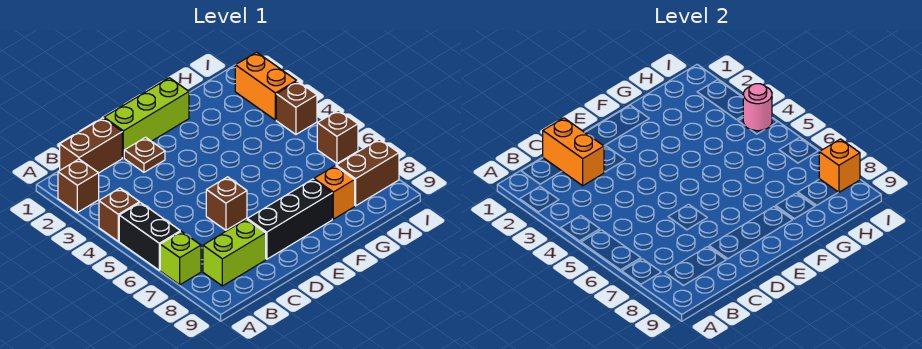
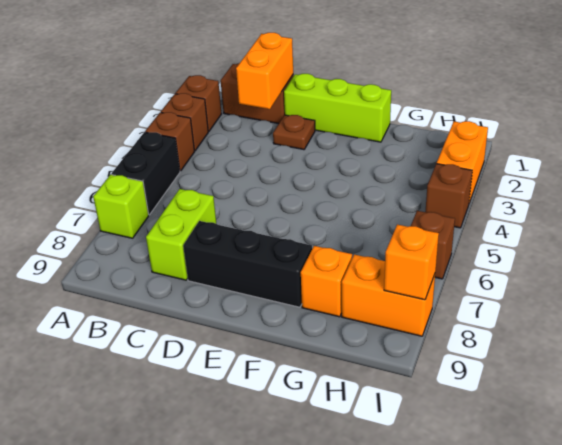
lime 1x2 brick [203,219,266,286] -> lime 1x2 brick turned to [146,189,216,280]
brown 1x1 brick [206,177,247,230] -> brown 1x1 brick moved to [161,93,208,151]
brown 1x2 brick [336,139,399,206] -> orange 1x2 brick [342,255,435,336]
pink 1x1 round brick [743,84,772,131] -> none

